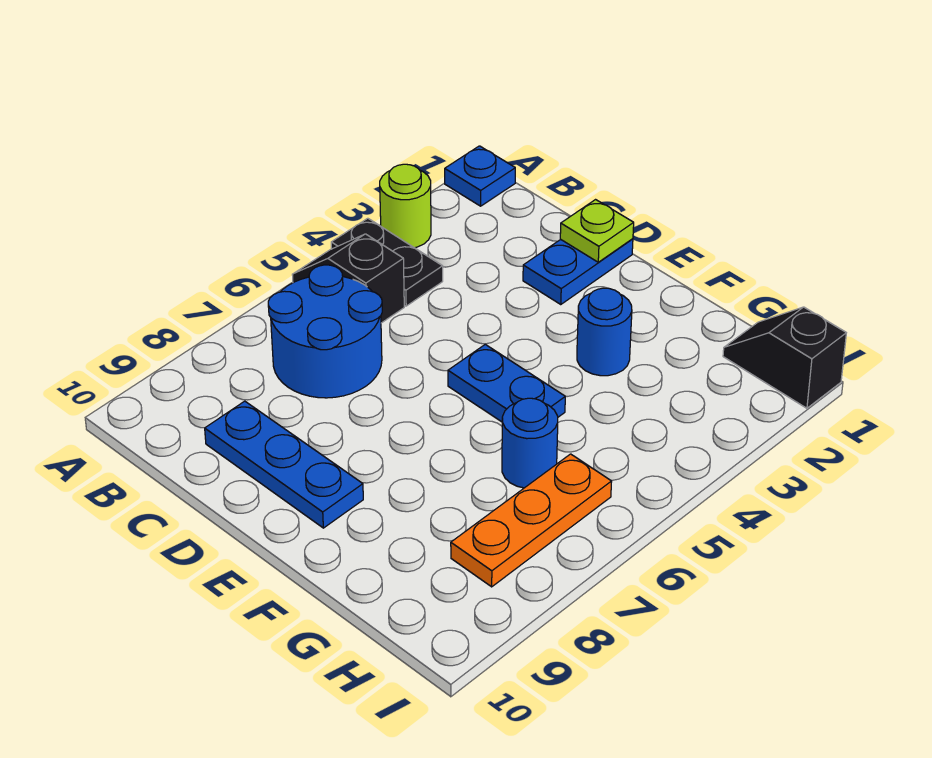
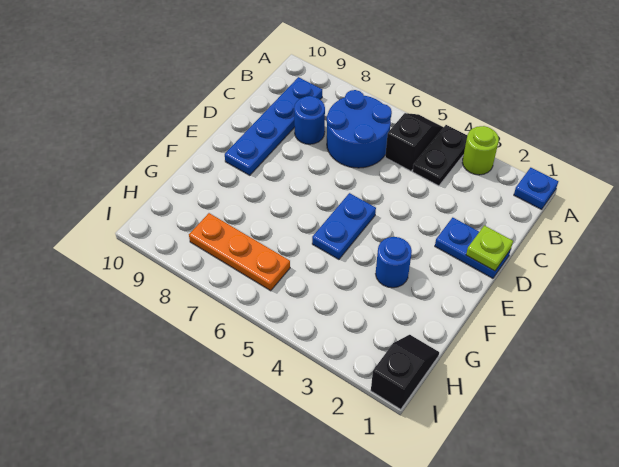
blue 1x3 plate [205,401,363,528] -> blue 1x4 plate [225,77,322,175]
blue 1x1 round brick [502,398,558,488] -> blue 1x1 round brick moved to [294,96,325,144]

